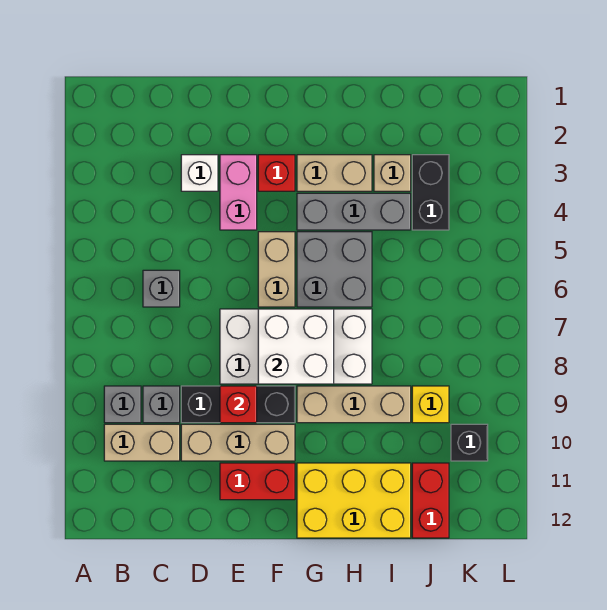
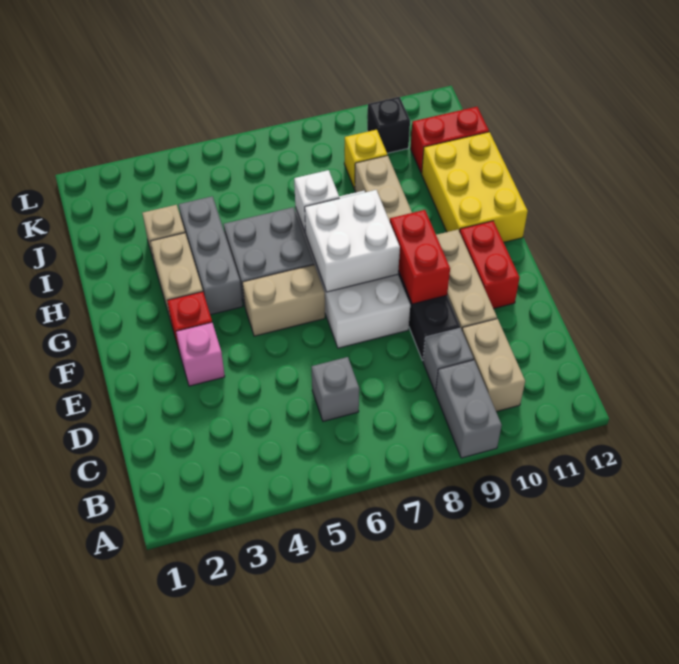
grey 1x1 brick [104,386,141,423] -> grey 1x2 brick [436,360,502,458]
white 1x1 brick [181,155,218,191] -> white 1x1 brick moved to [294,170,339,233]
pink 1x2 brick [220,155,257,230] -> pink 1x1 brick [176,322,225,386]
red 1x1 brick [220,386,257,423] -> red 1x2 brick [390,210,450,304]
black 1x2 brick [412,155,449,230] -> none

